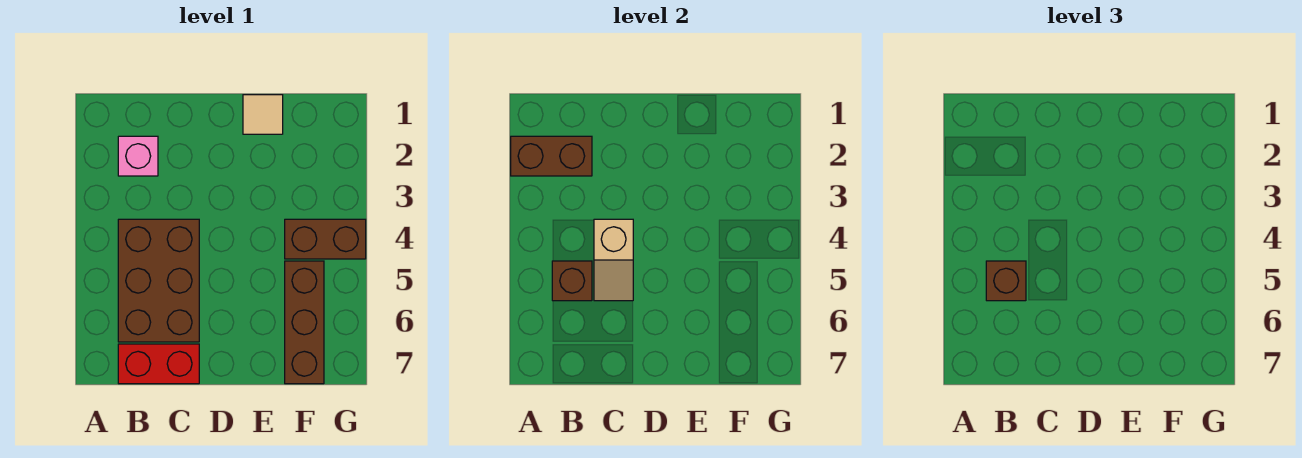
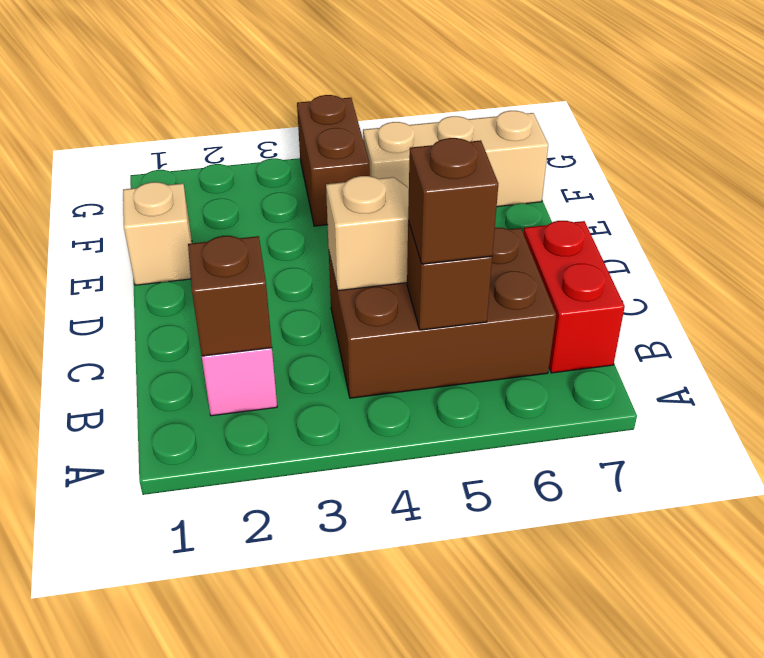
brown 1x2 brick [511,136,592,176] -> brown 1x1 brick [188,236,272,356]
tan 1x1 tile [243,95,283,134] -> tan 1x1 brick [123,182,192,285]
brown 1x3 brick [285,261,324,384] -> tan 1x3 brick [363,111,548,207]

